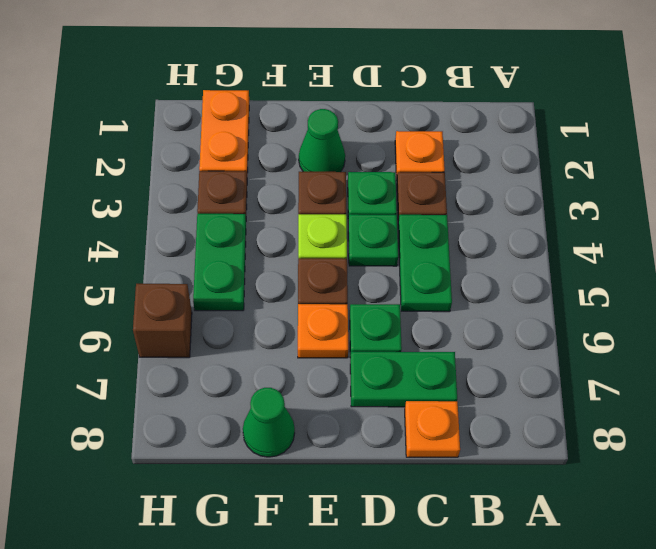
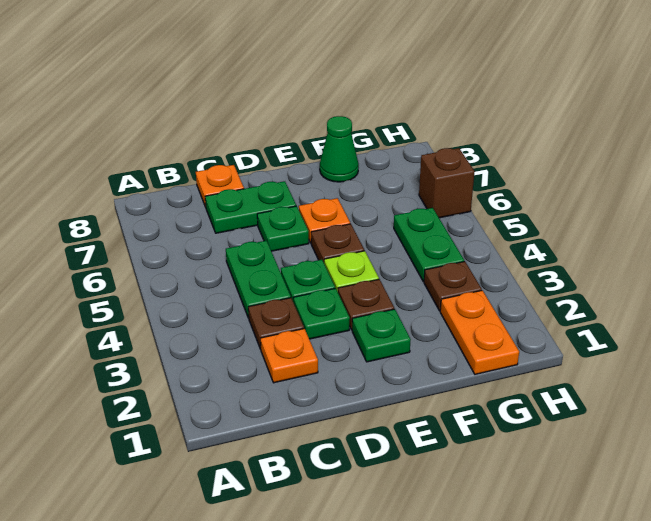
green 1x1 cone [299,109,345,172] -> green 1x1 plate [352,309,411,362]

